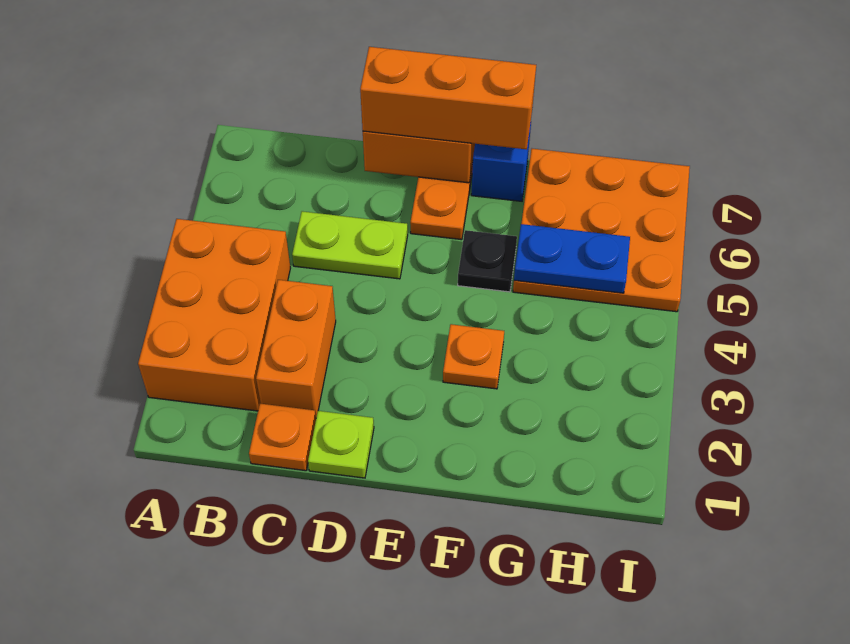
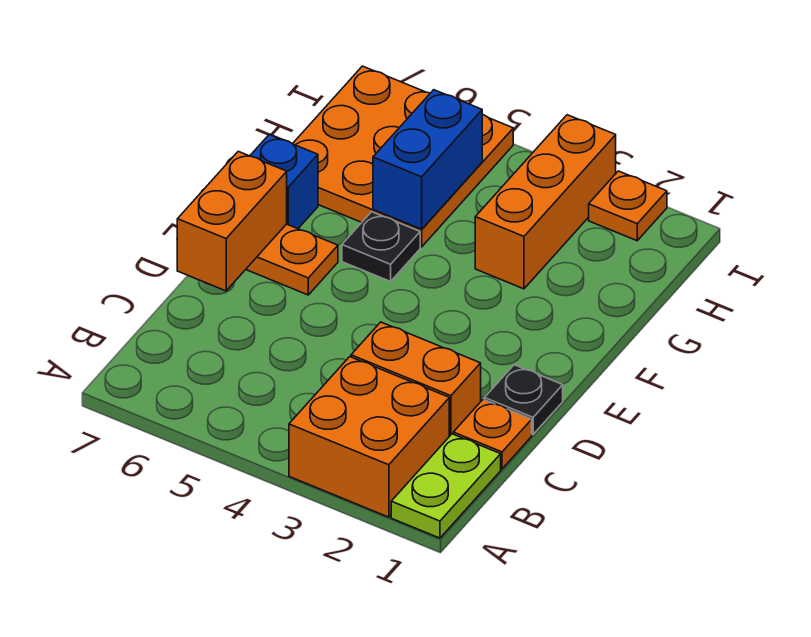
orange 2x3 brick [138,219,290,411] -> orange 2x2 brick [289,357,449,517]
lime 1x2 plate [292,211,408,279] -> lime 1x2 plate moved to [391,434,501,538]
lime 1x1 plate [308,411,374,478] -> black 1x1 plate [484,365,563,434]
orange 1x3 brick [360,47,536,149] -> orange 1x3 brick moved to [475,115,616,289]
orange 1x1 plate [443,324,504,389] -> orange 1x1 plate moved to [589,171,667,241]
blue 1x2 plate [514,224,630,293] -> blue 1x2 brick [373,90,482,229]

